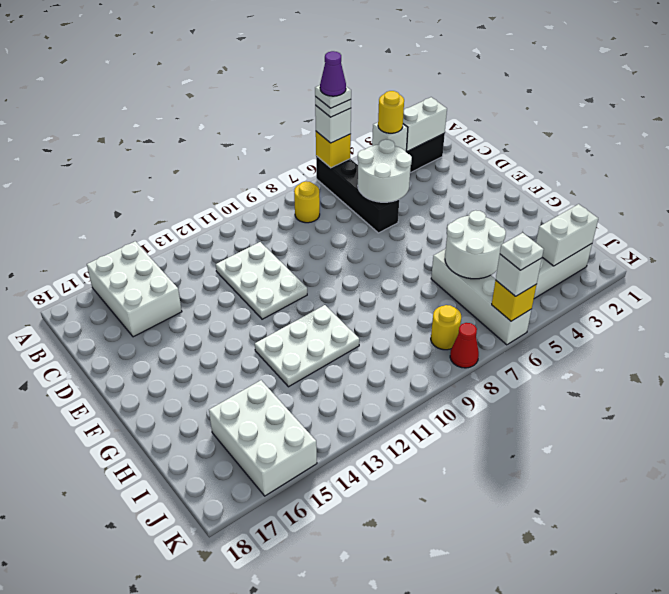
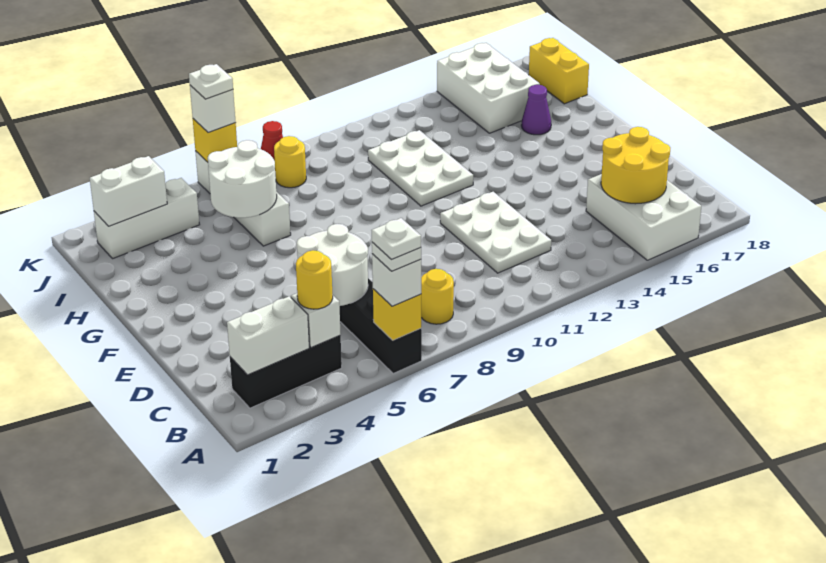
purple 1x1 cone [320,51,346,96] -> purple 1x1 cone moved to [521,85,551,135]
none -> yellow 2x2 round brick [601,127,670,204]
white 2x3 plate [255,305,359,387] -> white 2x3 plate turned to [368,130,473,206]
none -> yellow 1x2 brick [529,38,589,104]

